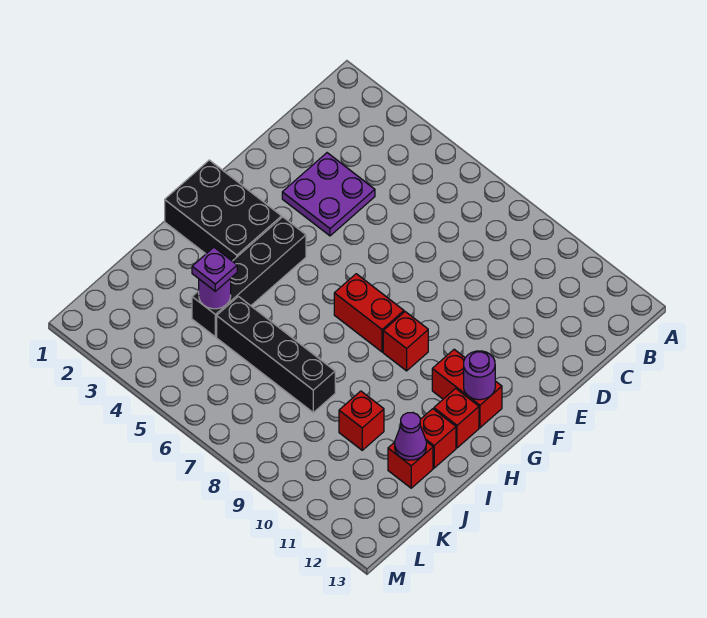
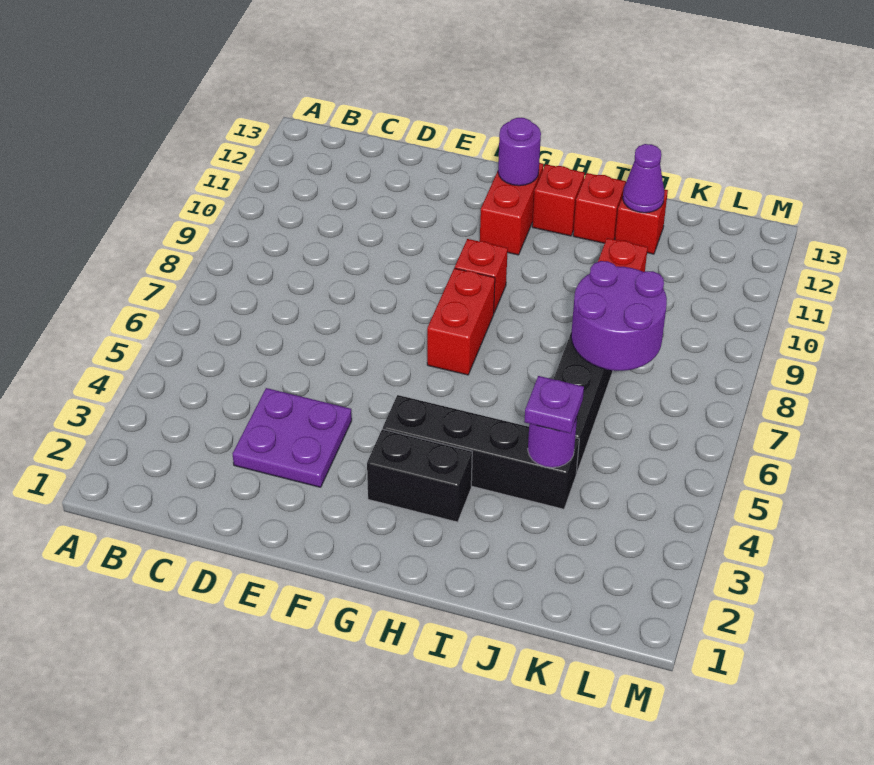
black 2x3 brick [165,160,282,261] -> black 1x2 brick [367,429,472,522]
none -> purple 2x2 round brick [571,261,667,371]

